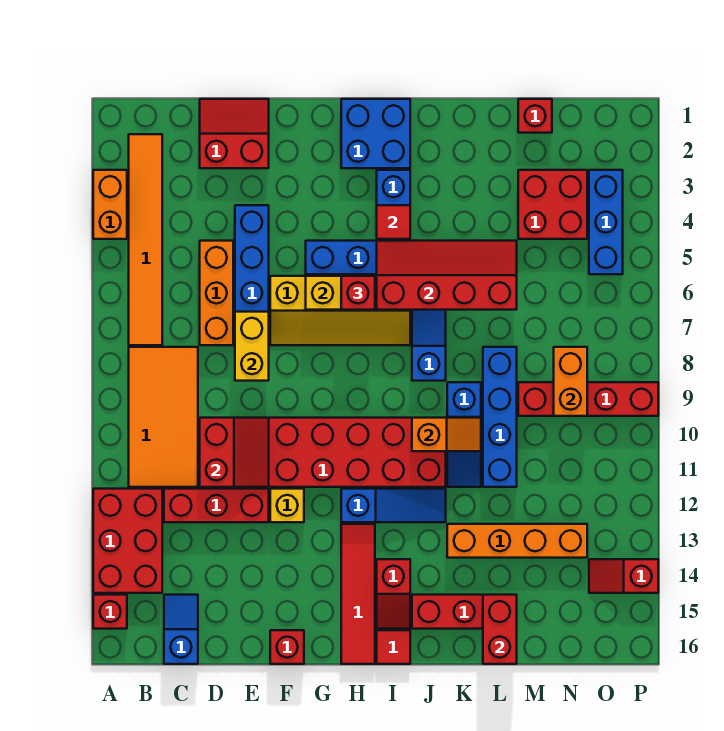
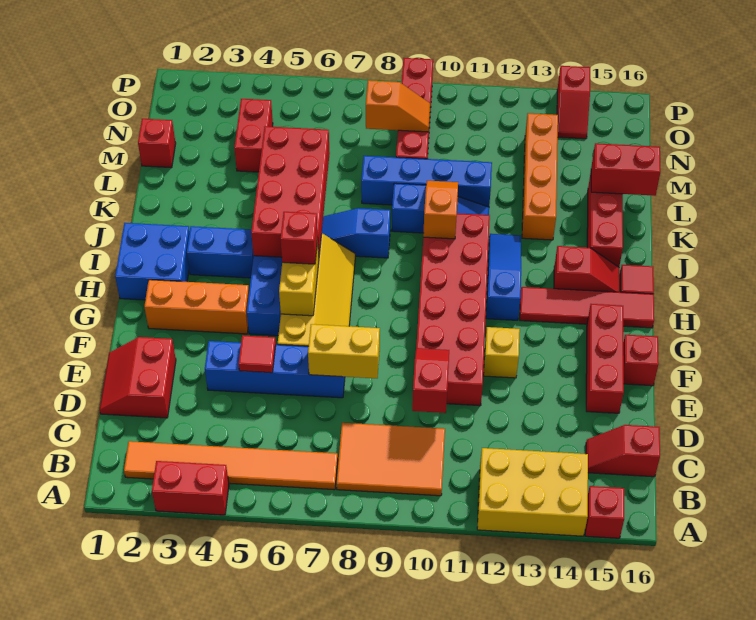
orange 1x2 brick [93,170,127,239] -> red 1x2 brick [152,461,229,515]
red 2x3 brick [93,489,162,593] -> yellow 2x3 brick [477,448,588,536]
orange 2x4 tile [129,347,198,487] -> orange 2x3 tile [337,423,445,496]
red 1x3 brick [164,489,269,522] -> red 1x3 brick moved to [586,304,624,413]
blue 1x2 slope [164,595,198,664] -> red 1x2 slope [586,425,660,477]
orange 1x3 brick [200,241,233,345] -> orange 1x3 brick moved to [144,280,249,334]
red 2x2 slope [200,418,269,487] -> red 1x2 slope [412,348,449,413]
red 1x1 tile [377,205,410,239] -> red 1x1 tile moved to [239,335,276,373]
red 2x4 slope [377,241,517,310] -> red 2x4 brick [251,126,330,257]
red 2x2 brick [518,170,587,239] -> red 1x2 brick [234,99,273,172]
orange 1x2 brick [554,347,587,416] -> orange 1x2 slope [366,80,430,132]
blue 1x3 brick [589,170,623,274] -> none

